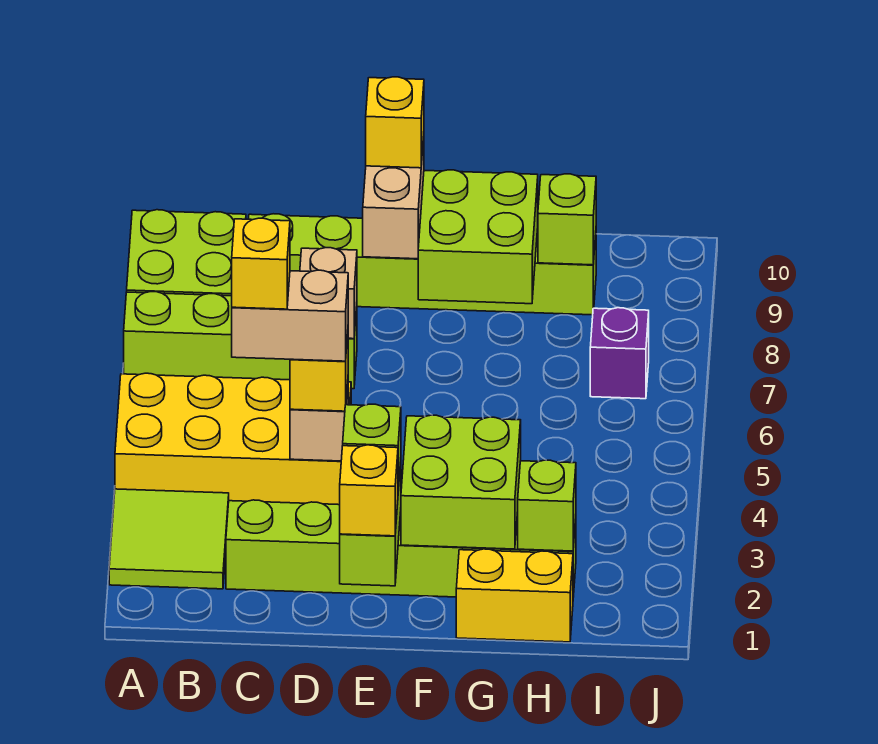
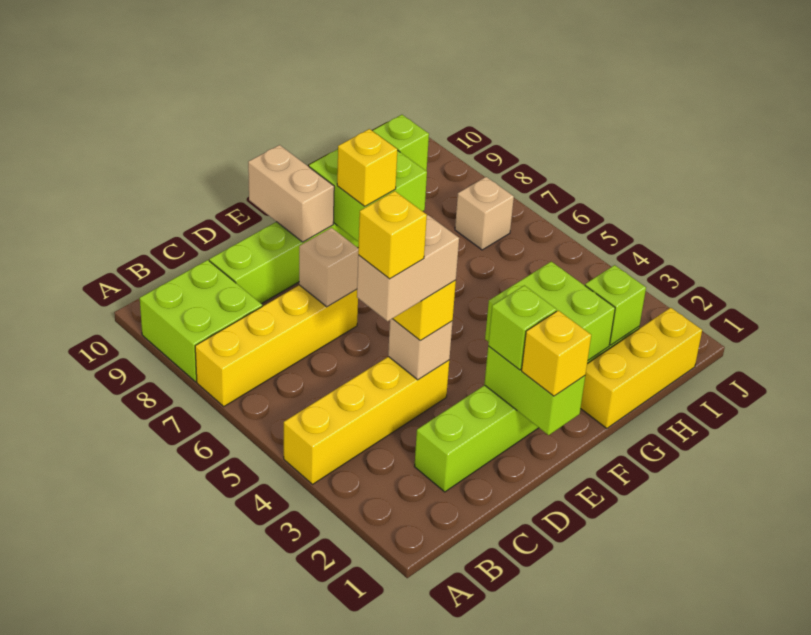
lime 2x2 tile [109,489,229,589] -> none
yellow 2x4 brick [115,373,351,505] -> yellow 1x4 brick [284,357,449,484]
lime 1x4 brick [124,292,357,389] -> yellow 1x4 brick [195,285,358,406]
yellow 1x1 brick [366,77,424,168] -> yellow 1x1 brick moved to [337,129,397,206]
yellow 1x2 brick [456,549,573,642] -> yellow 1x3 brick [581,308,702,429]
purple 1x1 brick [590,308,649,399] -> tan 1x1 brick [455,177,514,250]

